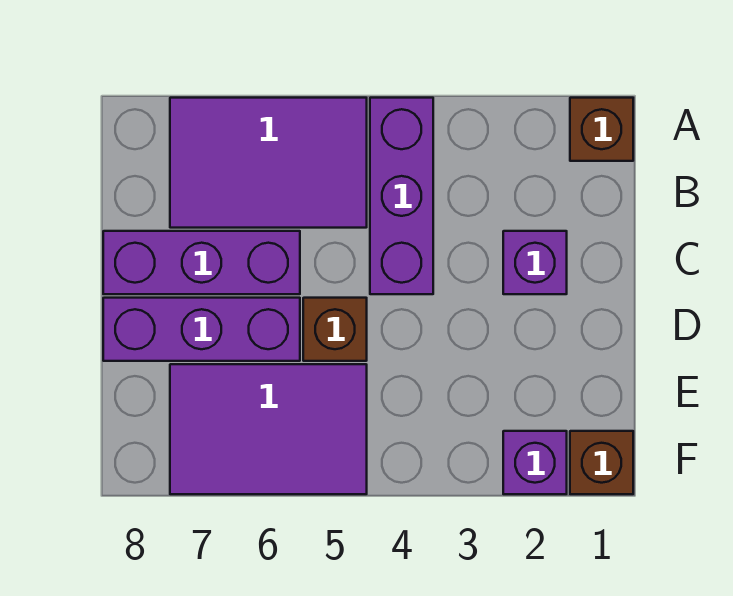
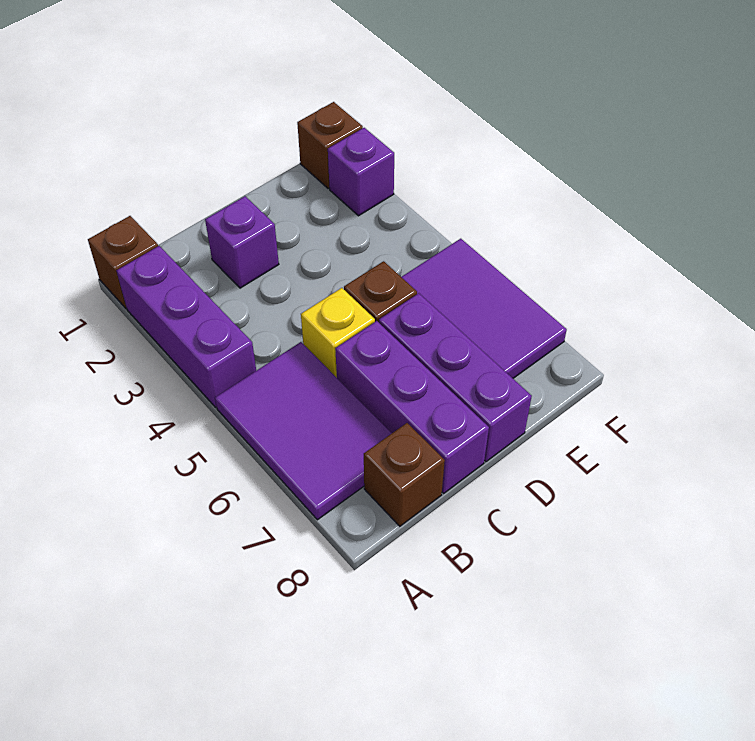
purple 1x3 brick [370,98,433,294] -> purple 1x3 brick turned to [116,246,256,407]
none -> brown 1x1 brick [364,423,445,526]
none -> yellow 1x1 brick [301,288,375,378]

